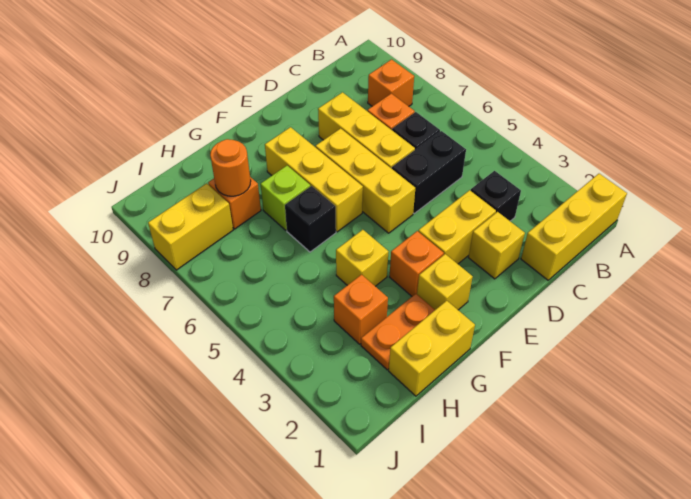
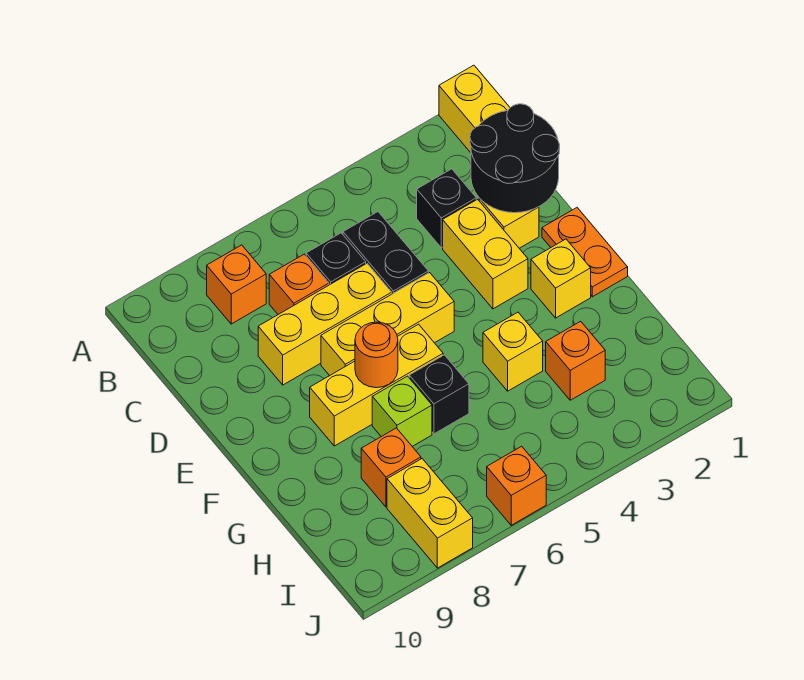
none -> black 2x2 round brick [470,104,560,213]
orange 1x1 brick [390,231,444,296] -> orange 1x1 brick moved to [487,446,546,525]
yellow 1x2 brick [389,301,475,396] -> none
orange 1x2 plate [361,294,435,370] -> orange 1x2 plate moved to [542,208,628,297]
orange 1x1 round brick [210,139,251,196] -> orange 1x1 round brick moved to [355,322,398,388]

